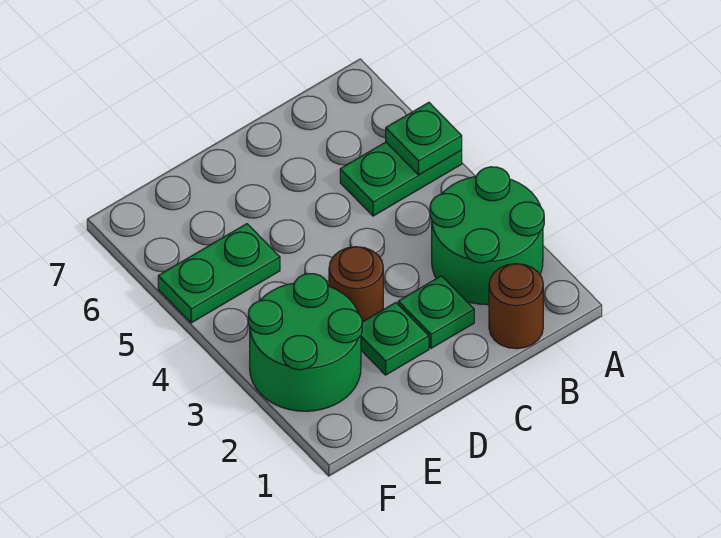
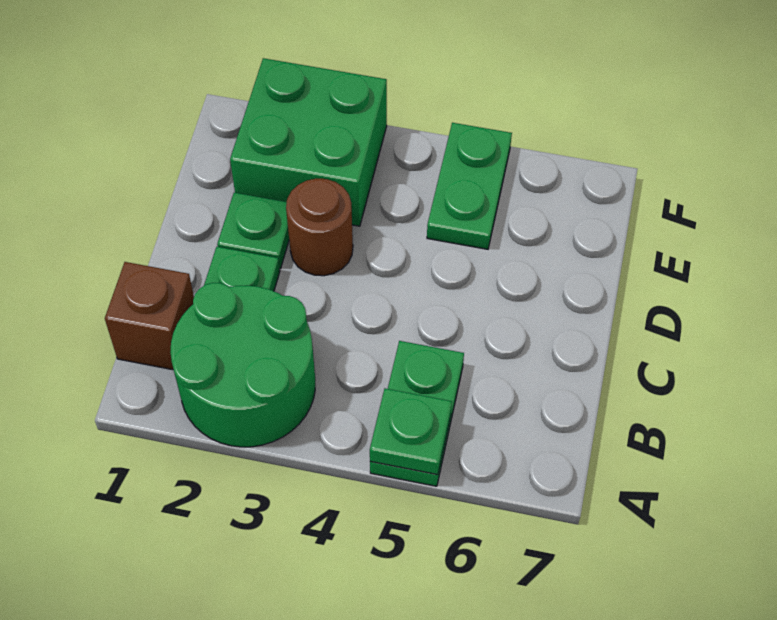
brown 1x1 round brick [489,264,543,349] -> brown 1x1 brick [105,262,194,370]
green 2x2 round brick [248,274,362,411] -> green 2x2 brick [230,58,387,226]

